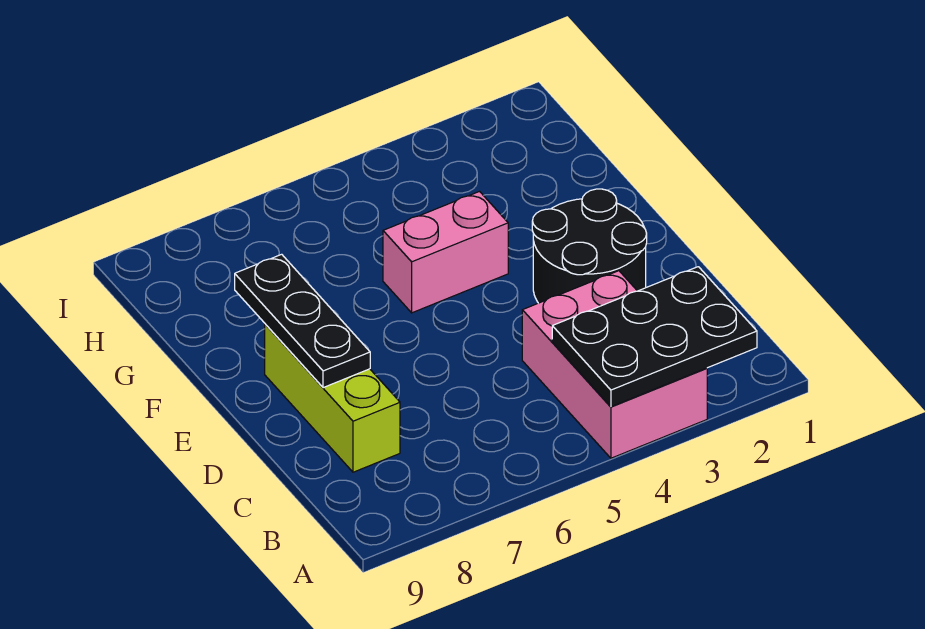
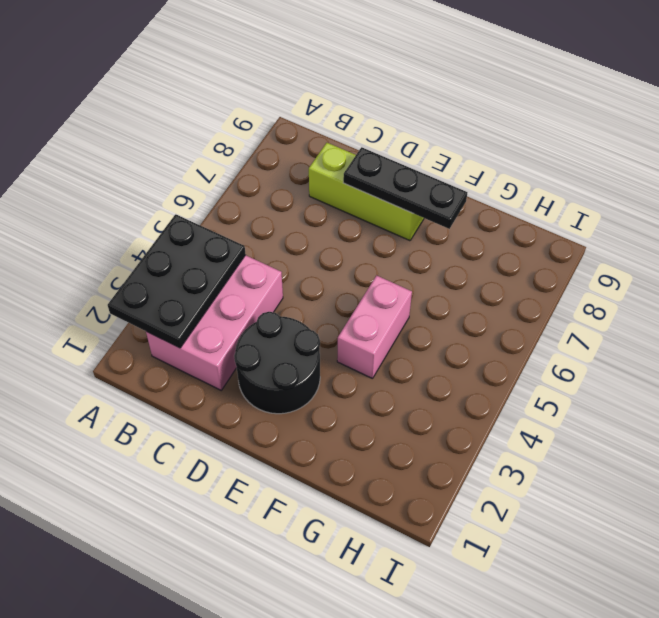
pink 2x3 brick [522,271,707,458] -> pink 2x3 brick turned to [146,255,283,390]

